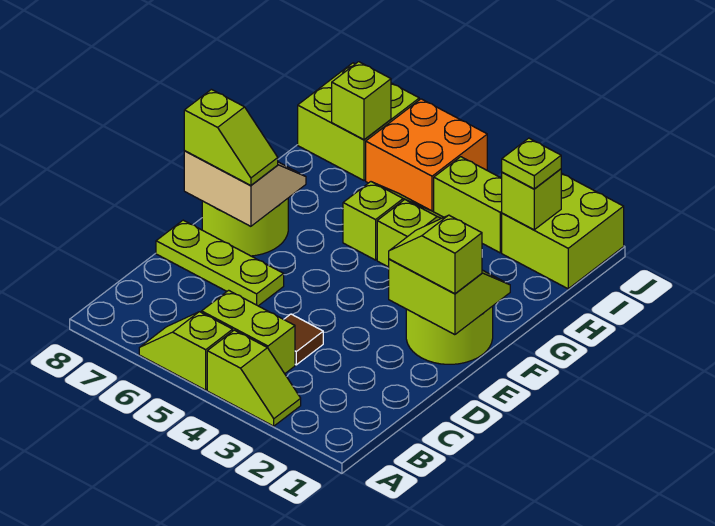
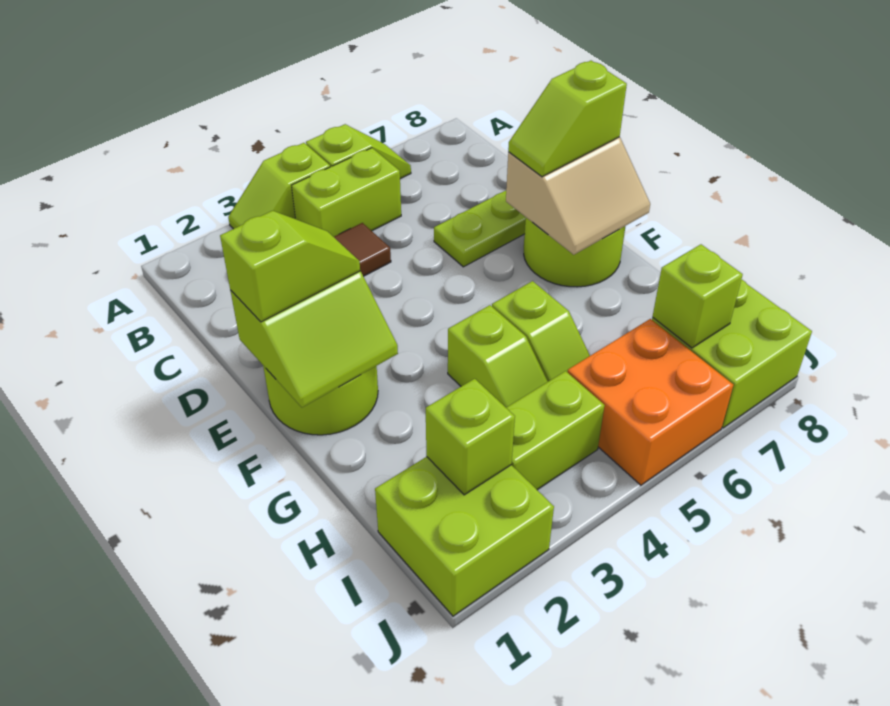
lime 1x1 plate [502,138,561,189] -> none

